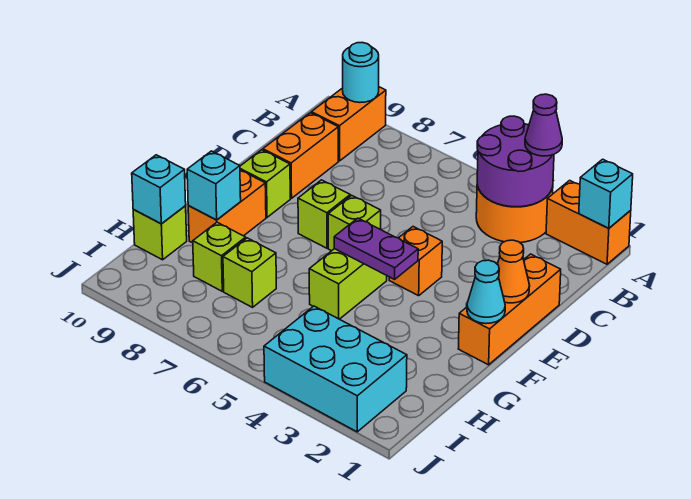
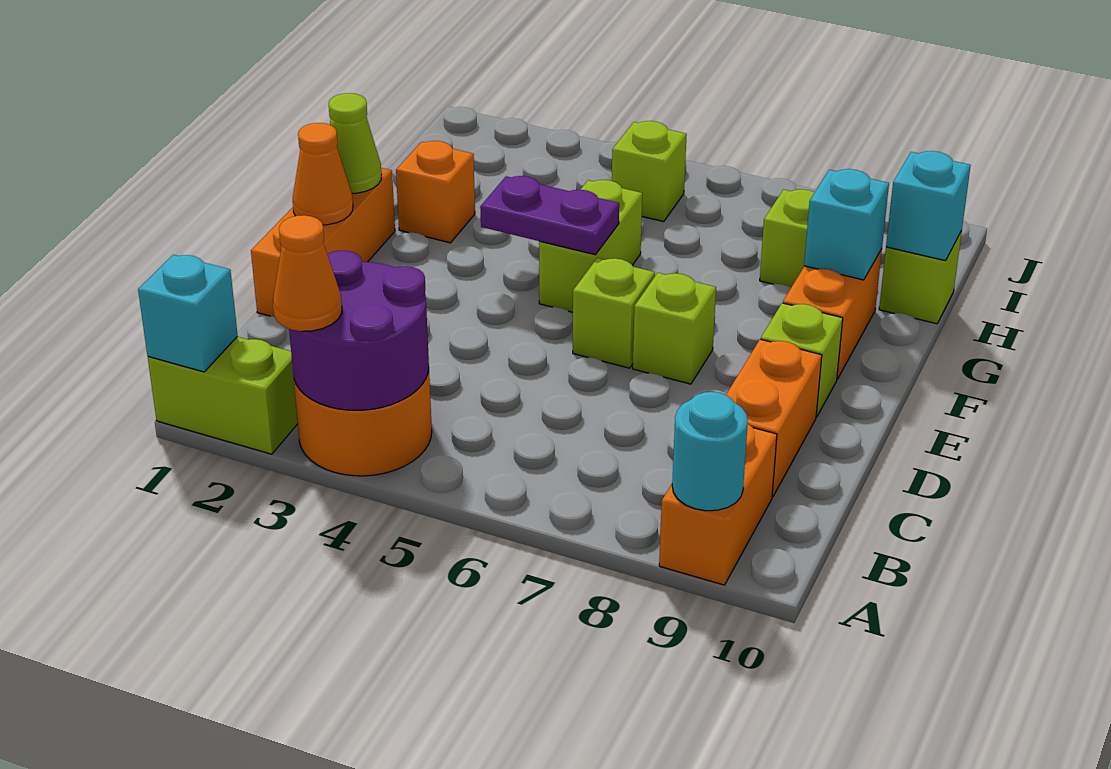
orange 1x2 brick [546,180,631,264] -> lime 1x2 brick [148,337,298,454]
purple 1x1 cone [525,94,562,156] -> orange 1x1 cone [273,215,342,331]
orange 1x1 brick [389,227,442,296] -> orange 1x1 brick moved to [396,141,475,243]
cyan 1x1 cone [467,260,505,324] -> lime 1x1 cone [329,93,382,193]
lime 1x1 brick [223,238,276,307] -> lime 1x1 brick moved to [612,121,687,222]
cyan 2x3 brick [264,306,407,432] -> none

